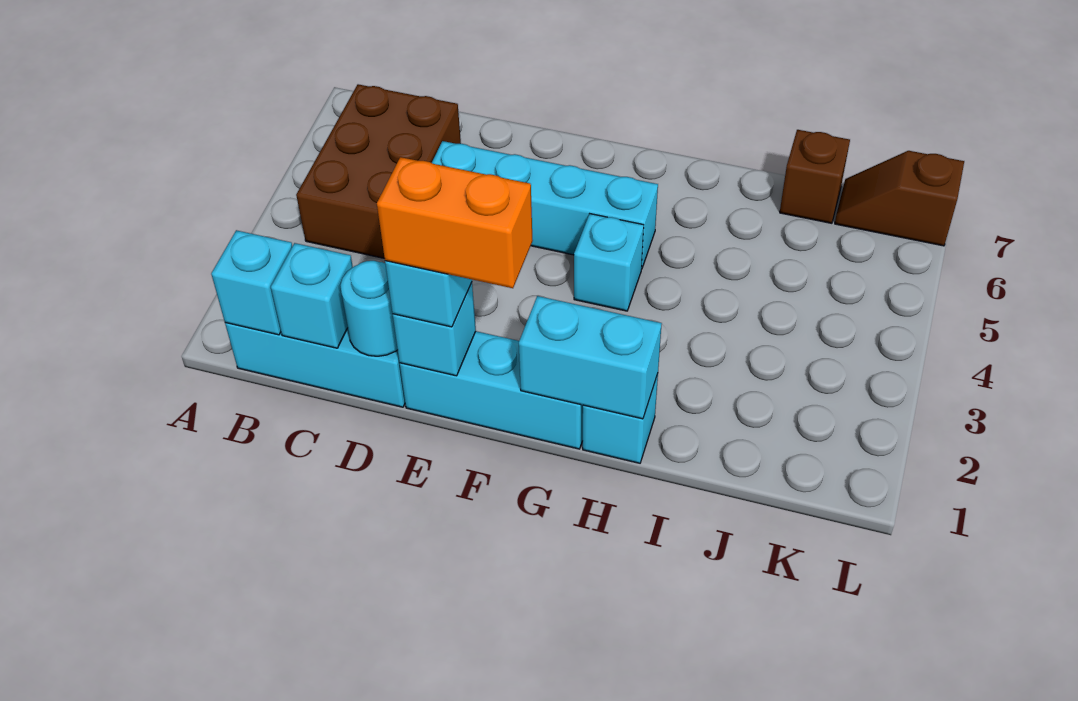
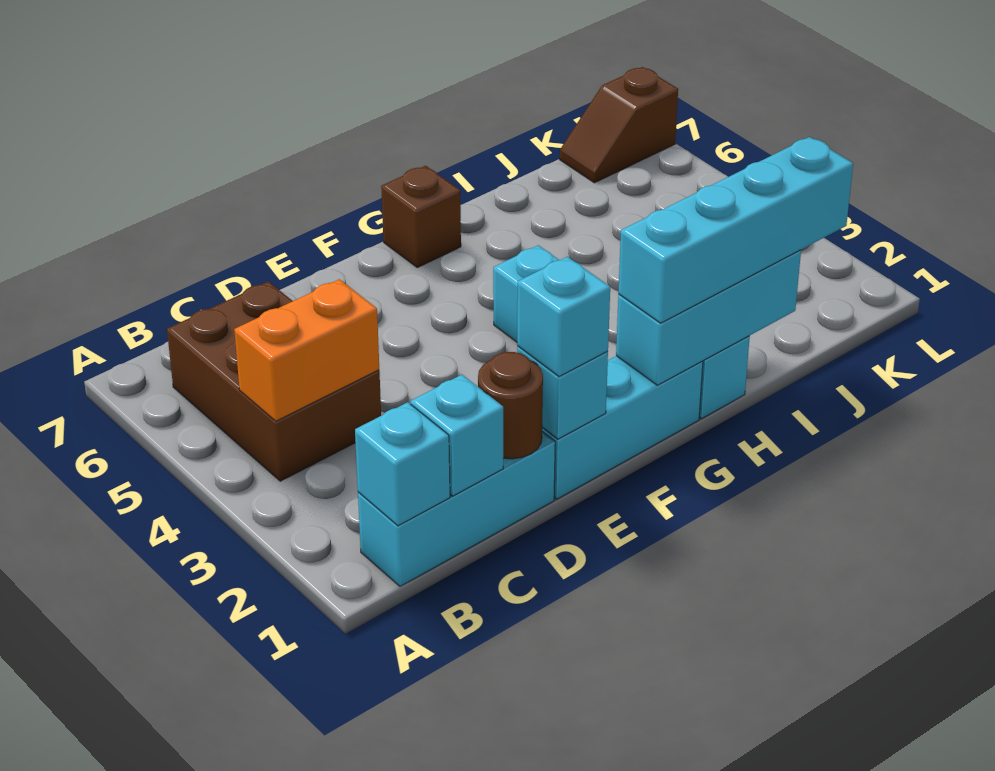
cyan 1x1 round brick [340,261,398,356] -> brown 1x1 round brick [478,352,543,459]
cyan 1x4 brick [432,141,658,269] -> cyan 1x4 brick moved to [618,137,853,323]
orange 1x2 brick [377,157,533,288] -> orange 1x2 brick moved to [234,279,379,421]
cyan 1x2 brick [519,296,662,419] -> cyan 1x3 brick [616,250,801,385]
brown 1x1 brick [780,130,850,223] -> brown 1x1 brick moved to [381,166,461,268]

